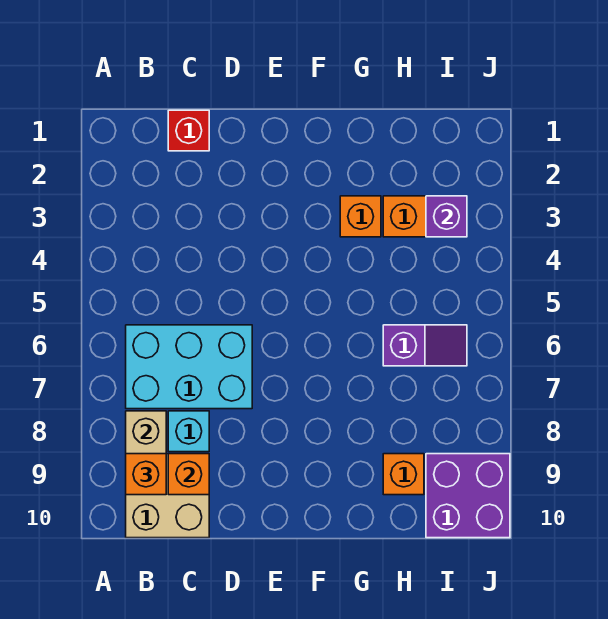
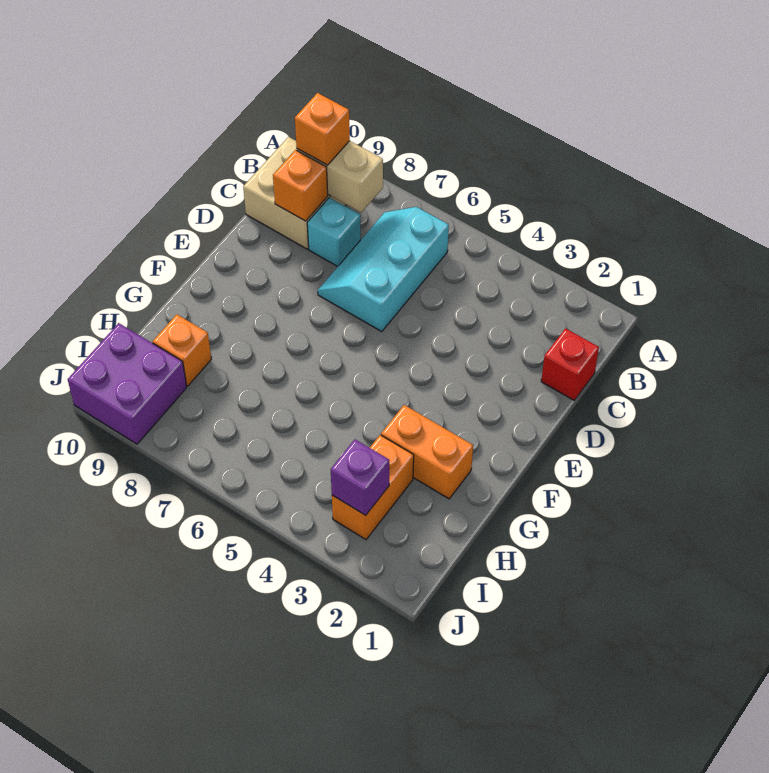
cyan 2x3 brick [126,325,252,409] -> cyan 2x3 slope [318,207,449,332]
orange 1x1 brick [340,196,381,237] -> orange 1x2 brick [381,405,473,499]
purple 1x2 slope [383,325,467,366] -> none

